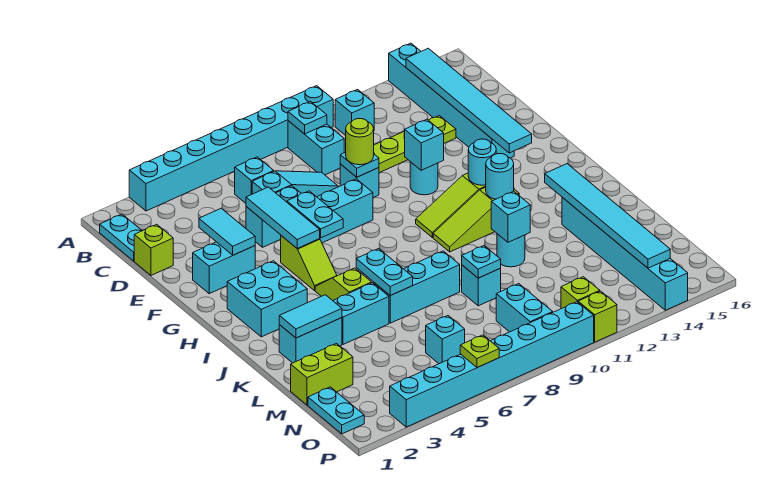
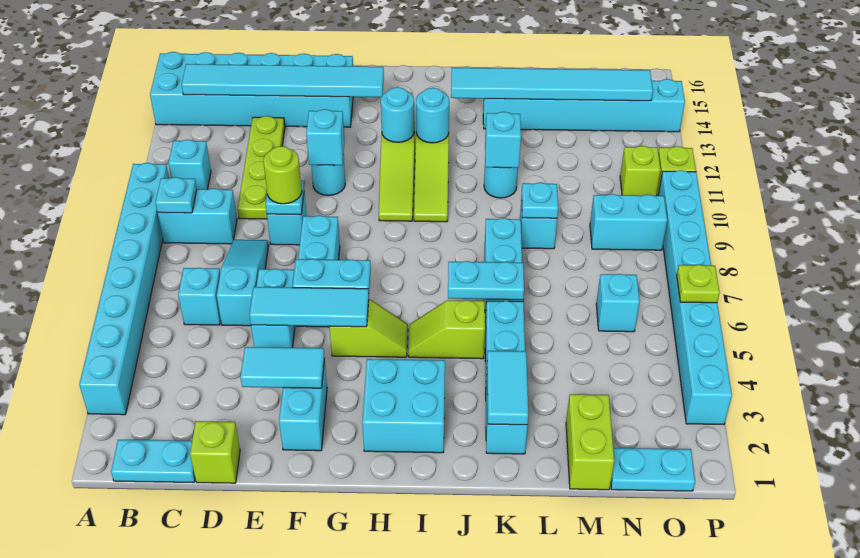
cyan 1x6 brick [389,43,514,158] -> cyan 2x6 brick [150,52,353,127]

